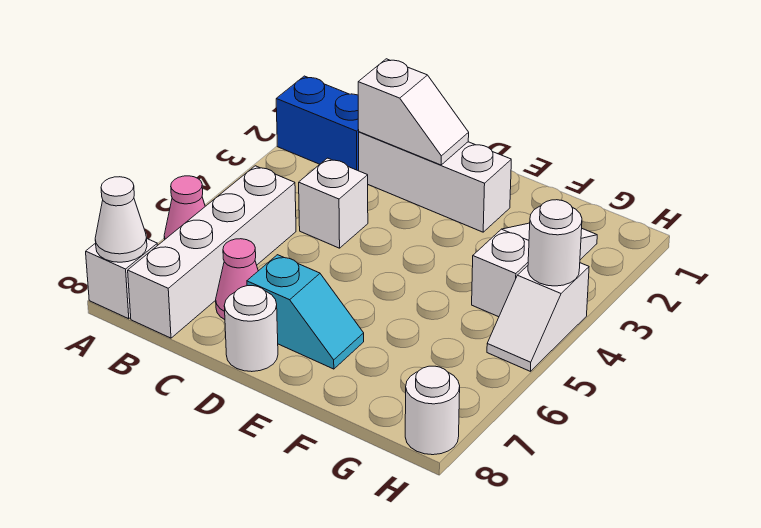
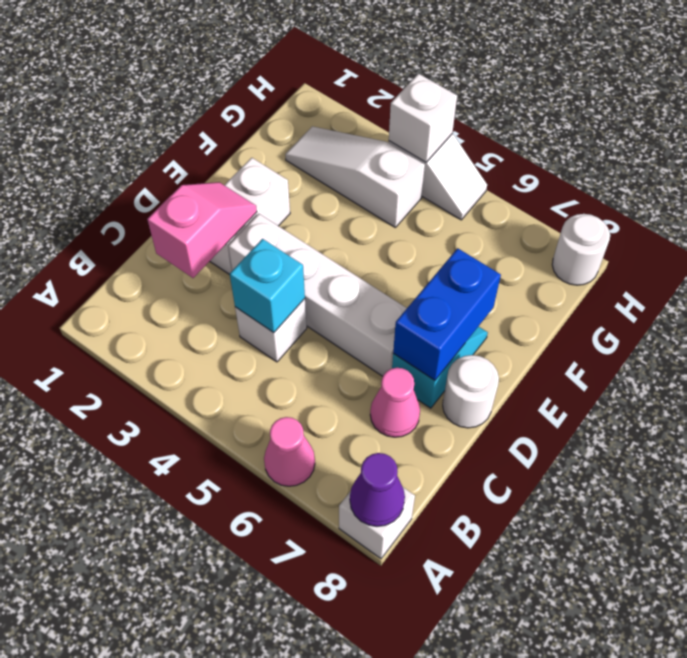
blue 1x2 brick [276,76,359,171] -> blue 1x2 brick moved to [393,248,501,380]
white 1x1 cone [95,177,147,262] -> purple 1x1 cone [350,453,405,526]
white 1x4 brick [128,166,296,338] -> white 1x4 brick moved to [228,214,407,376]
white 1x3 brick [359,132,511,232] -> white 1x2 brick [210,158,290,275]
white 1x2 slope [358,59,469,165] -> pink 1x2 slope [147,182,257,278]
none -> cyan 1x1 brick [230,239,305,333]
white 1x1 round brick [528,200,582,286] -> white 1x1 brick [389,74,457,162]

